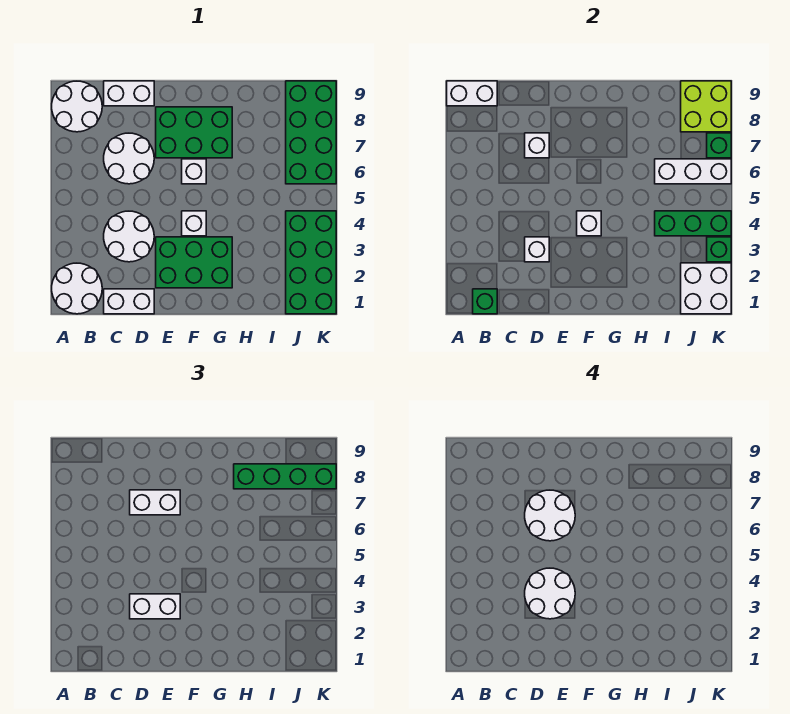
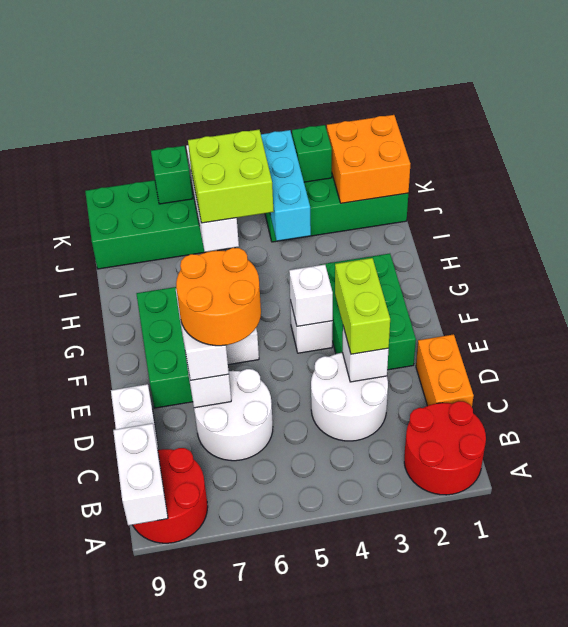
white 2x2 round brick [52,263,102,314] -> red 2x2 round brick [404,401,486,495]
white 2x2 round brick [52,81,102,132] -> red 2x2 round brick [133,448,208,543]
green 1x1 brick [473,289,497,314] -> none
white 1x2 brick [104,289,154,314] -> orange 1x2 brick [416,334,474,407]
white 1x2 brick [130,594,180,619] -> lime 1x2 brick [335,258,390,354]
white 2x2 round brick [525,568,575,619] -> none
white 2x2 round brick [525,490,575,541] -> orange 2x2 round brick [176,248,261,346]
green 1x4 brick [234,464,336,489] -> none
green 1x3 brick [655,211,731,236] -> cyan 1x3 brick [261,130,311,241]
white 2x2 brick [681,263,731,314] -> orange 2x2 brick [327,115,410,203]
lime 2x2 brick [681,81,731,132] -> lime 2x2 brick moved to [188,130,274,223]

